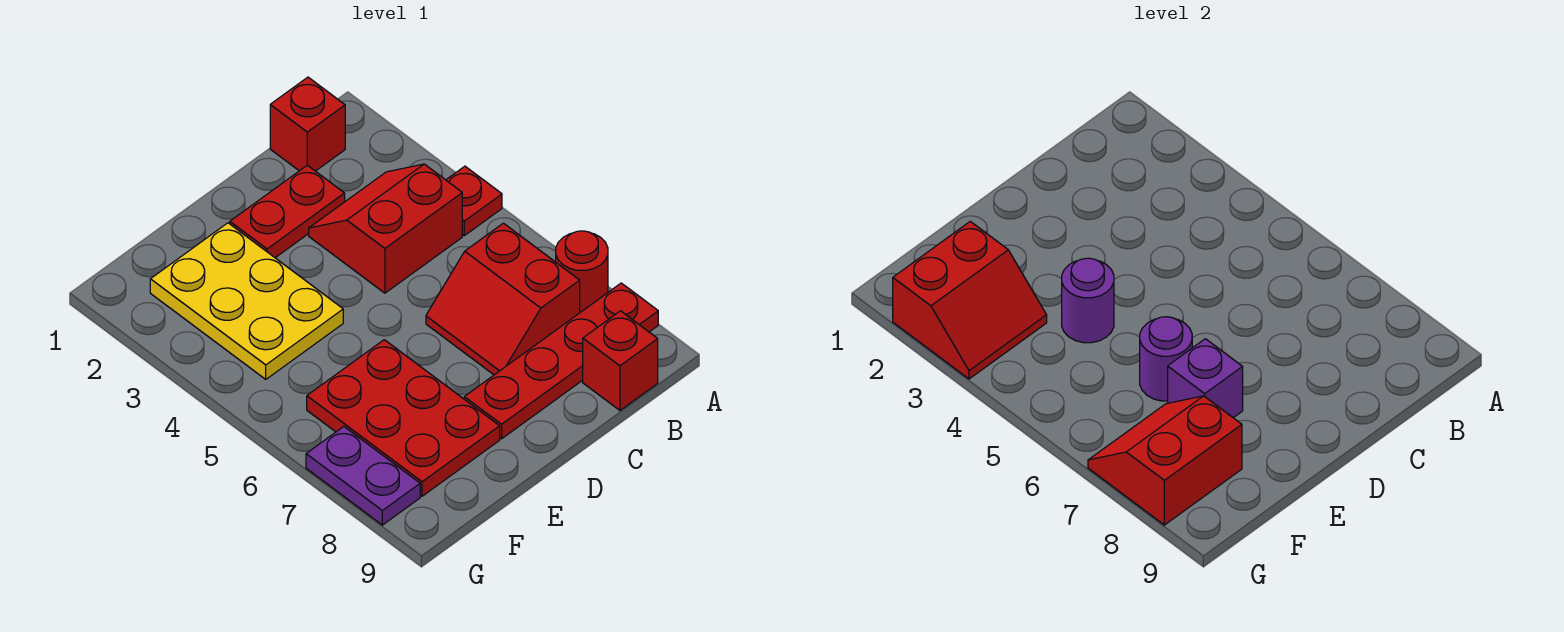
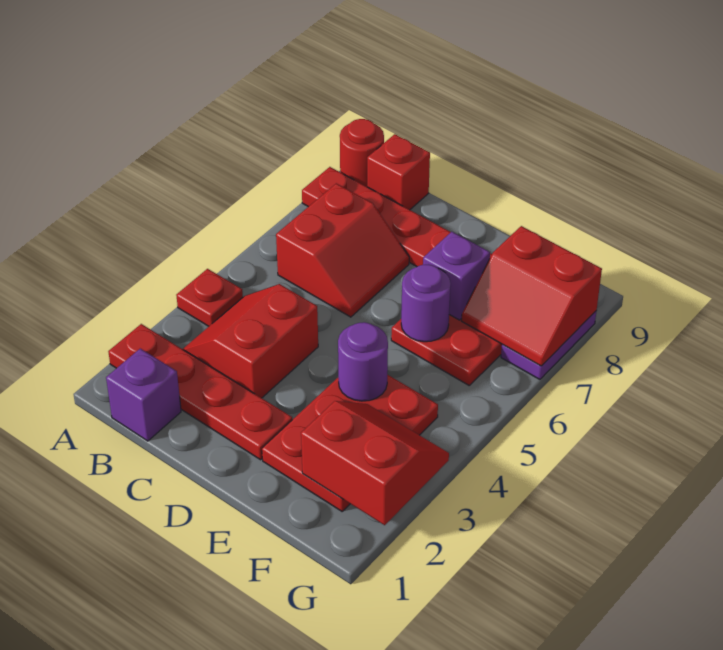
red 1x1 round brick [556,231,608,312] -> red 1x1 round brick moved to [340,119,384,187]
red 1x1 brick [270,77,345,171] -> purple 1x1 brick [106,349,181,441]
red 2x2 slope [309,164,462,293] -> red 2x2 slope turned to [183,284,318,398]
red 1x2 plate [230,165,345,258] -> red 1x4 plate [108,324,292,460]
yellow 2x3 plate [150,223,343,379] -> red 2x3 plate [262,375,438,511]

